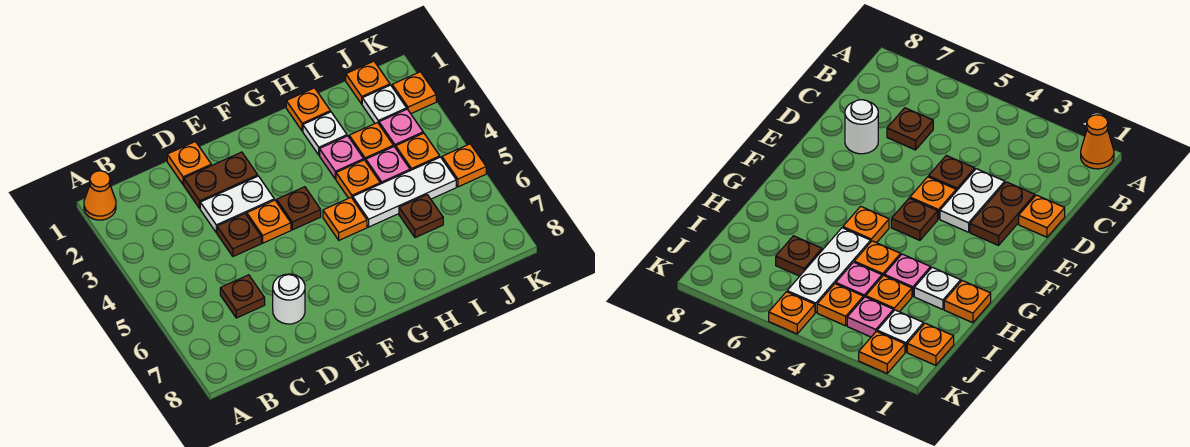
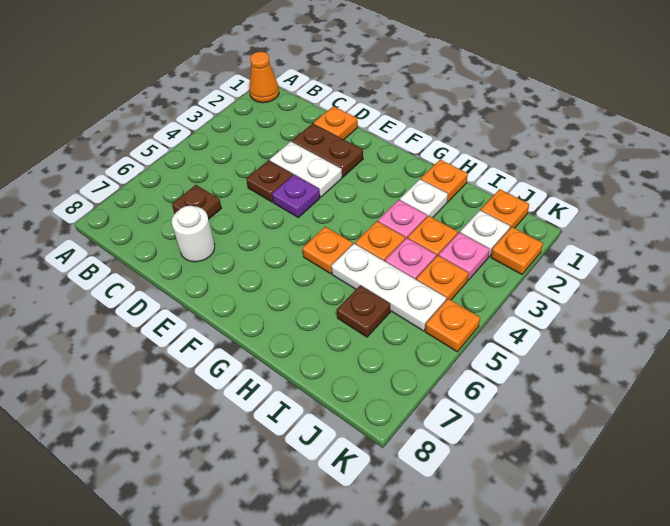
orange 1x1 plate [247,200,291,243] -> purple 1x1 plate [272,175,320,217]
brown 1x1 plate [277,187,321,230] -> none

